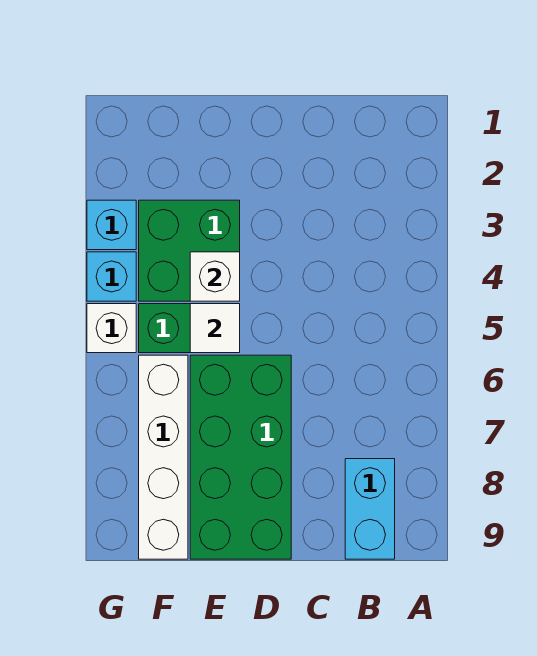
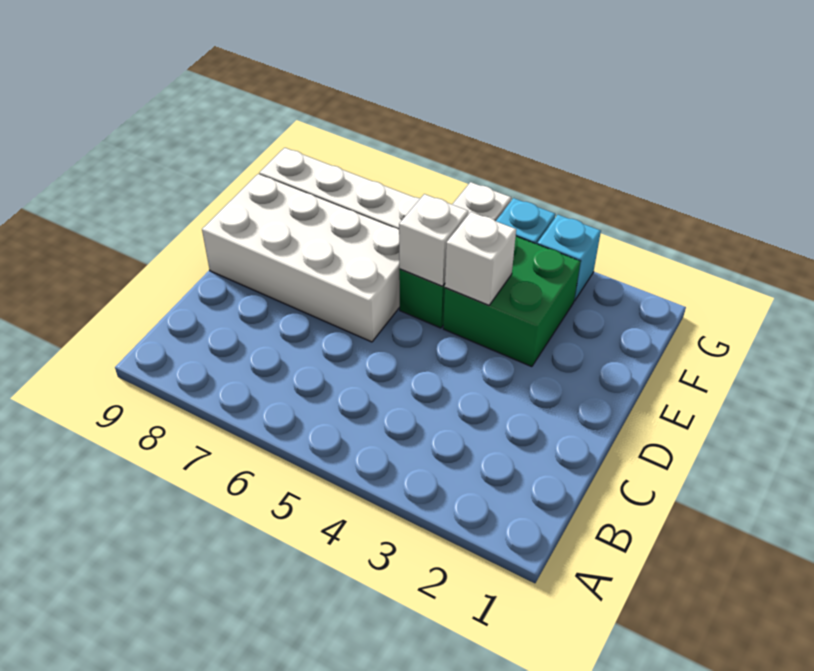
cyan 1x2 brick [345,459,395,559] -> none
green 2x4 brick [190,355,291,559] -> white 2x4 brick [202,174,400,342]
white 1x1 tile [190,304,240,353] -> white 1x1 brick [399,194,468,286]

